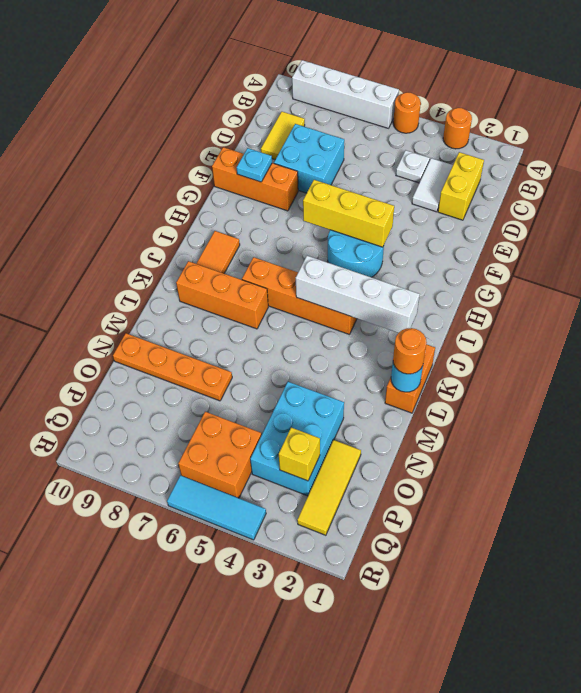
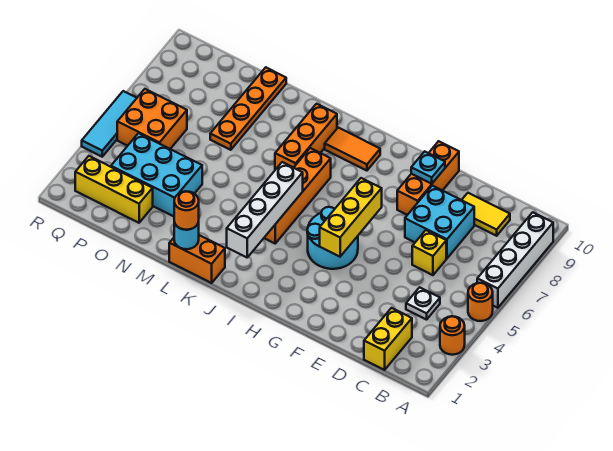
yellow 1x2 brick [438,152,484,220] -> yellow 1x2 brick turned to [364,308,412,370]
white 1x2 tile [412,158,453,212] -> none
yellow 1x3 tile [297,440,361,535] -> yellow 1x3 brick [75,156,153,223]
yellow 1x1 brick [279,428,320,481] -> yellow 1x1 brick moved to [412,230,446,275]

